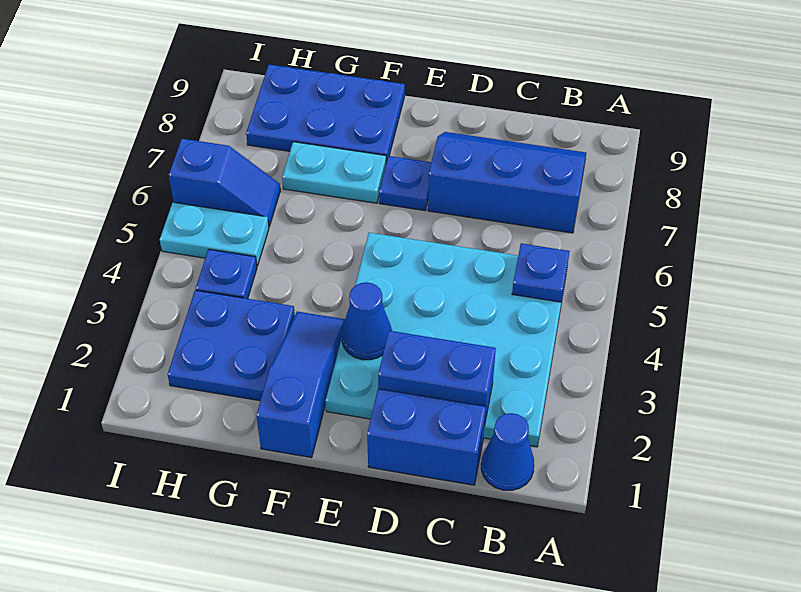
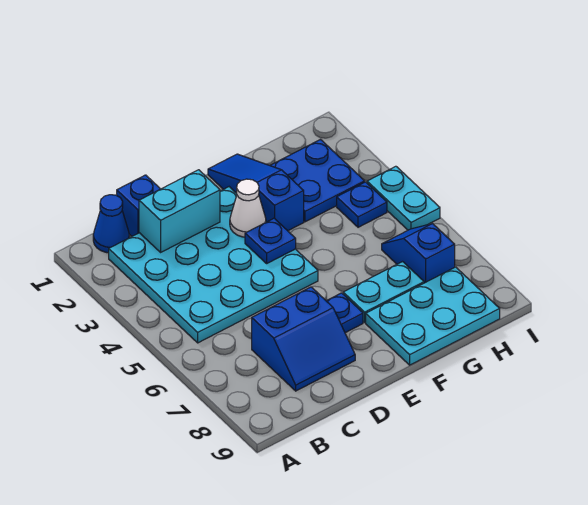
blue 1x1 plate [512,243,570,302] -> blue 1x1 plate moved to [245,218,296,263]
blue 2x3 slope [428,132,586,233] -> blue 2x2 slope [252,287,355,391]
blue 1x2 brick [367,389,486,485] -> blue 1x1 brick [117,175,160,236]
blue 1x2 brick [378,331,496,426] -> cyan 1x2 brick [139,170,220,252]
blue 1x1 cone [342,282,392,360] -> white 1x1 cone [230,179,266,237]
blue 1x3 slope [256,312,345,458] -> blue 1x3 slope turned to [208,154,304,231]
blue 2x3 plate [246,65,405,163] -> cyan 2x3 plate [366,267,500,365]
cyan 1x2 plate [160,202,269,266] -> cyan 1x2 plate turned to [367,166,440,230]
blue 1x2 slope [169,139,280,227] -> blue 1x2 slope turned to [382,224,455,283]

